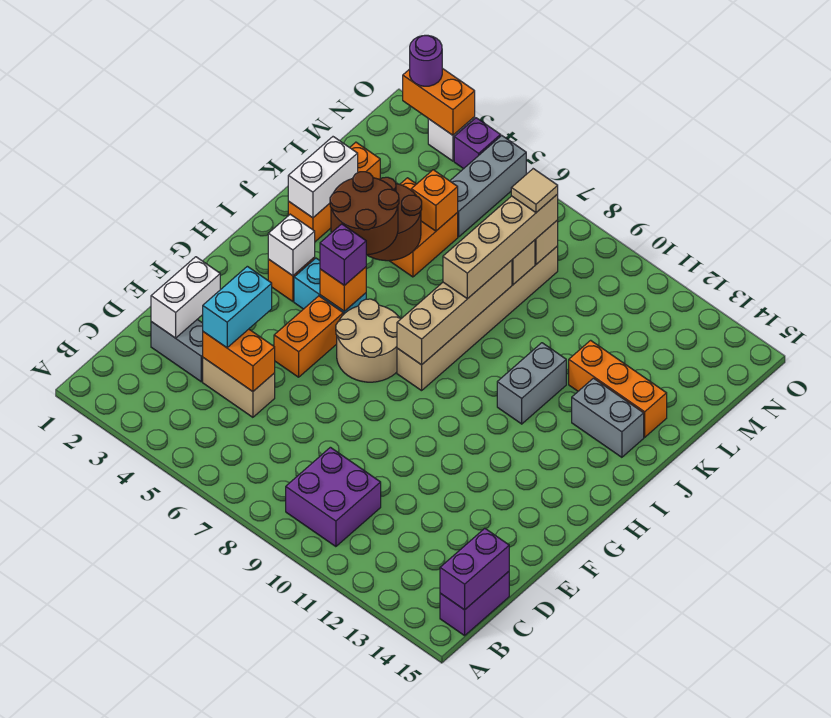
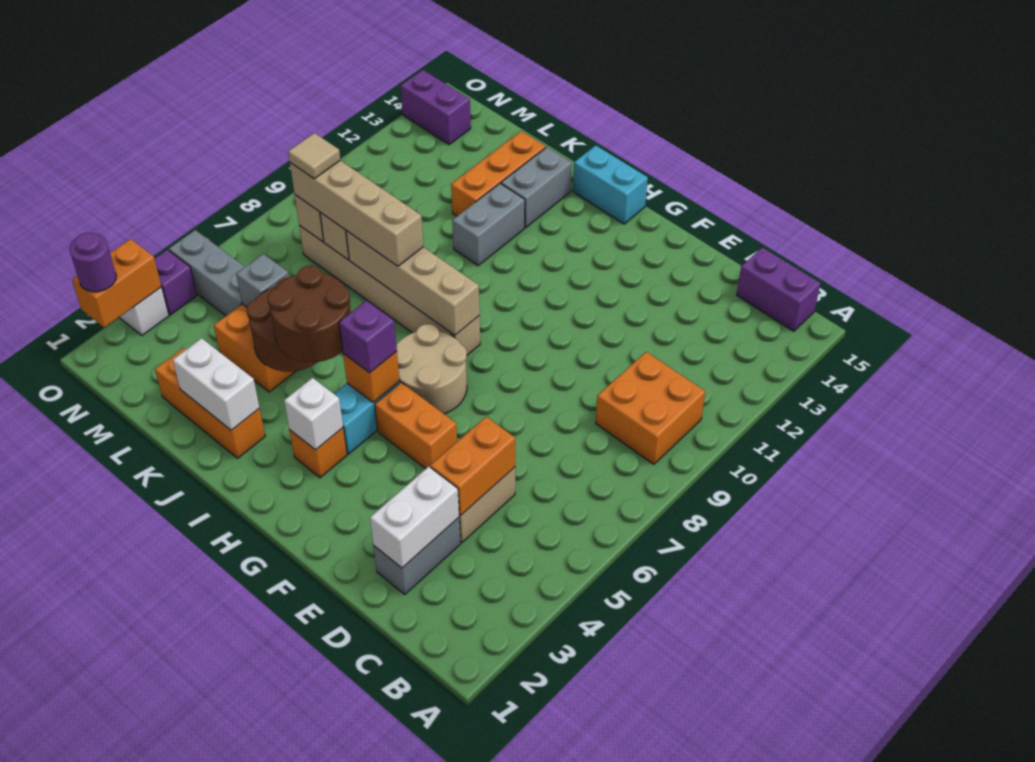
purple 2x2 brick [286,447,381,547] -> orange 2x2 brick [596,352,705,464]
purple 1x2 brick [440,528,509,610] -> purple 1x2 brick moved to [401,70,471,145]
white 1x2 brick [151,257,220,338] -> white 1x2 brick turned to [370,466,459,568]
cyan 1x2 brick [203,266,272,348] -> cyan 1x2 brick moved to [573,145,648,224]
grey 1x2 brick [497,343,566,424] -> grey 1x2 brick turned to [452,183,525,266]
orange 1x1 brick [411,170,458,231] -> grey 1x1 brick [236,254,289,307]

